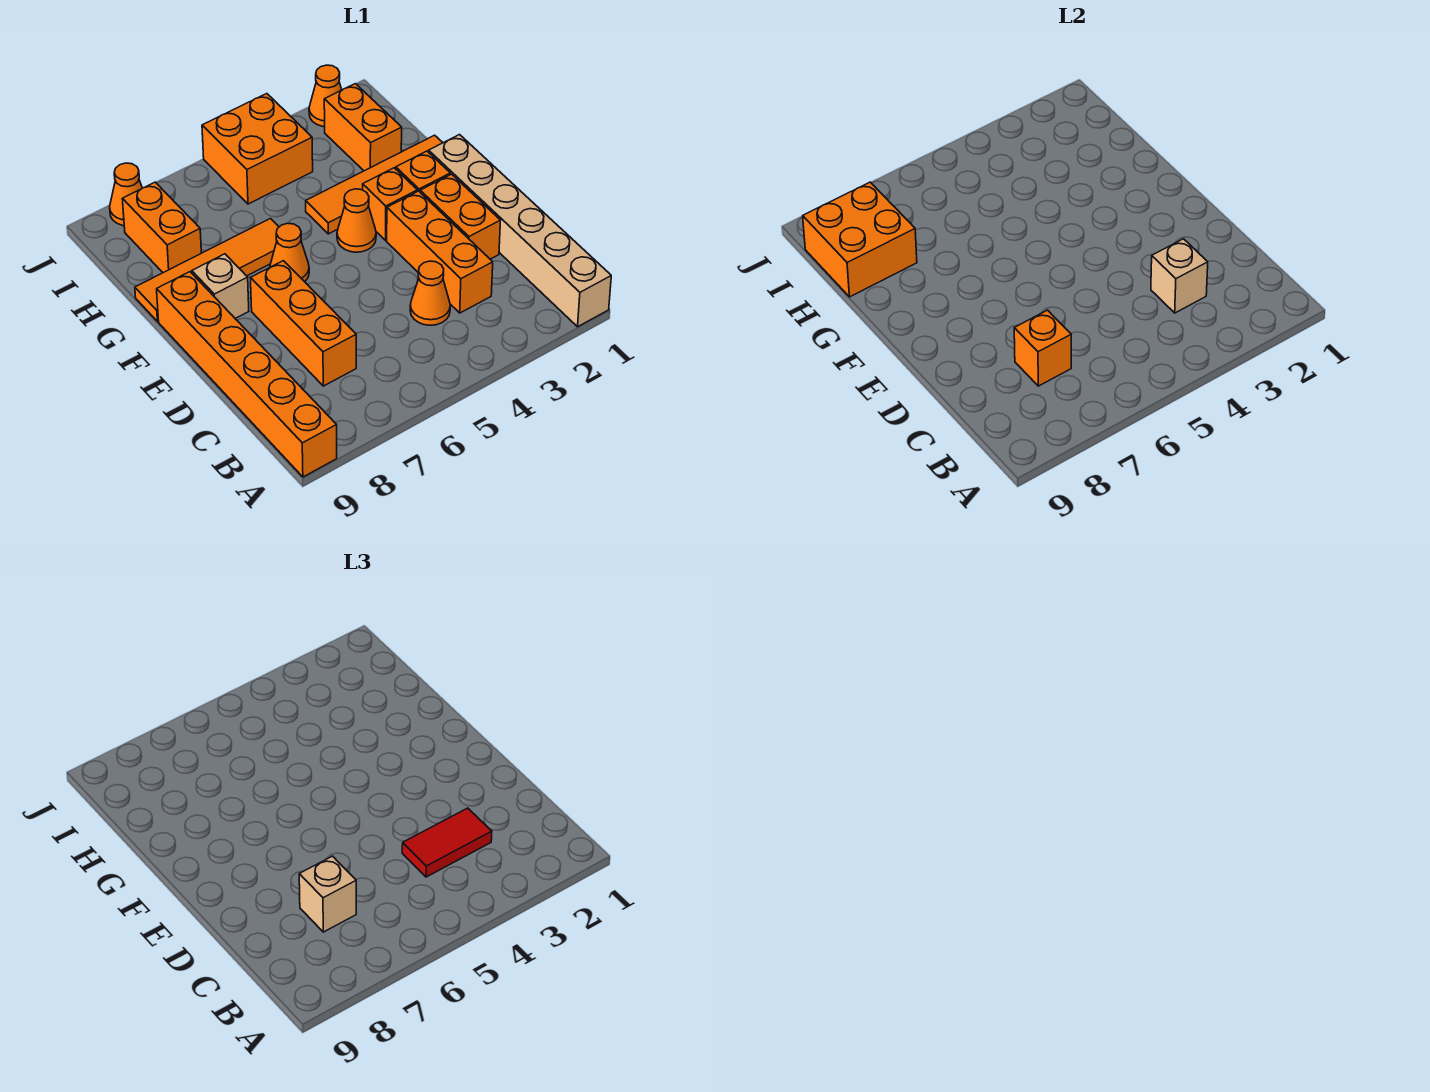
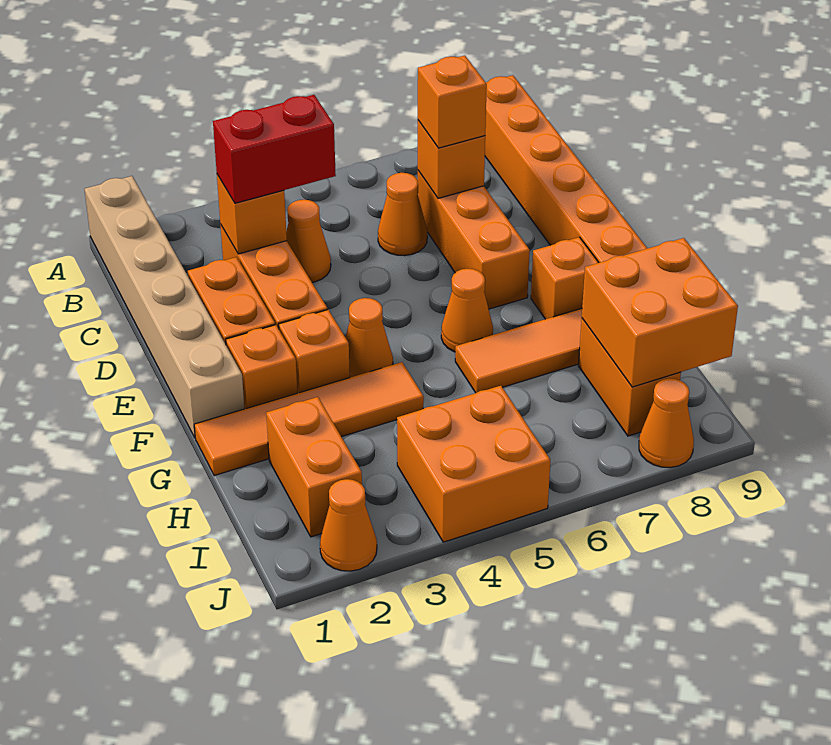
tan 1x1 brick [1151,239,1208,313] -> orange 1x1 brick [217,175,287,254]
red 1x2 tile [402,808,492,877] -> red 1x2 brick [213,95,336,203]
none -> orange 1x1 cone [378,173,427,256]
tan 1x1 brick [299,856,356,932] -> orange 1x1 brick [418,56,487,148]
tan 1x1 brick [192,254,249,318] -> orange 1x1 brick [531,237,599,319]

